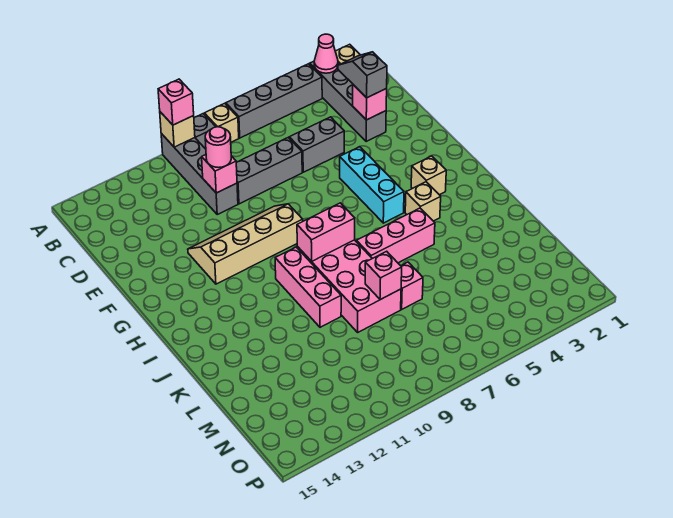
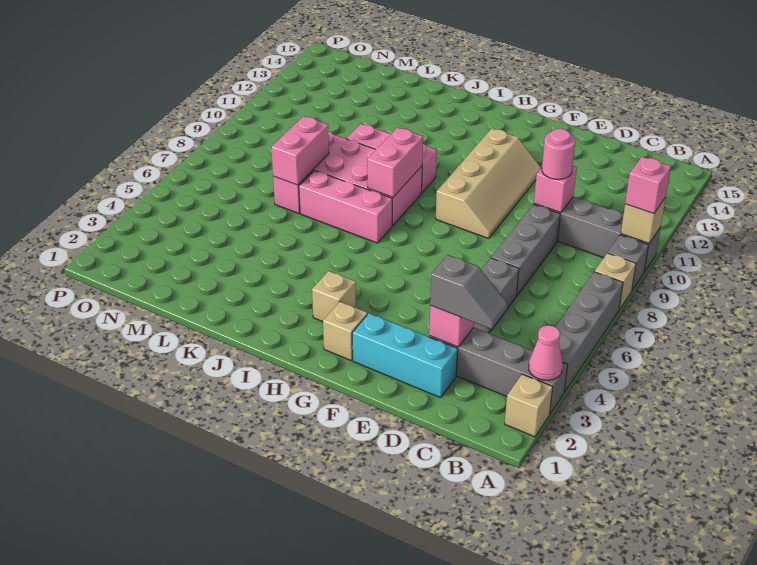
cyan 1x3 brick [340,147,404,223] -> cyan 1x3 brick moved to [352,313,458,398]
tan 1x1 brick [405,182,441,221] -> tan 1x1 brick moved to [323,302,367,360]
pink 1x3 brick [356,208,435,263] -> pink 1x3 brick turned to [299,170,392,243]
pink 1x1 brick [365,251,402,300] -> pink 1x2 brick [271,116,329,185]

